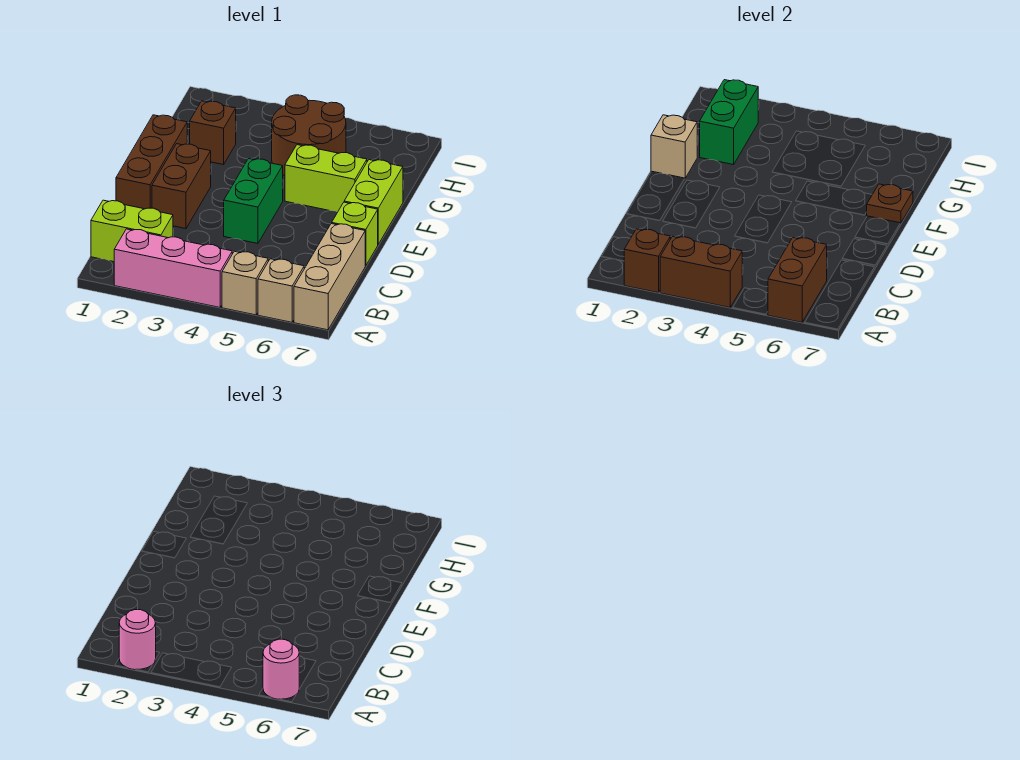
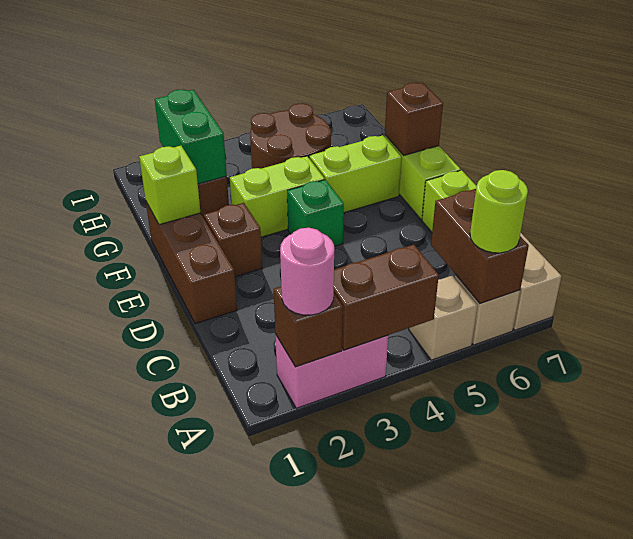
pink 1x3 brick [114,229,232,307] -> pink 1x2 brick [275,334,388,408]
pink 1x1 round brick [263,639,299,699] -> lime 1x1 round brick [470,170,528,253]
lime 1x2 brick [91,200,173,262] -> lime 1x2 brick moved to [230,156,325,237]
brown 1x2 brick [152,144,211,229] -> brown 1x1 brick [204,203,262,277]
green 1x2 brick [224,159,283,244] -> green 1x1 brick [287,180,344,246]
tan 1x1 brick [651,115,697,178] -> lime 1x1 brick [139,146,201,225]
brown 1x1 plate [867,184,913,223] -> brown 1x1 brick [385,83,443,155]

